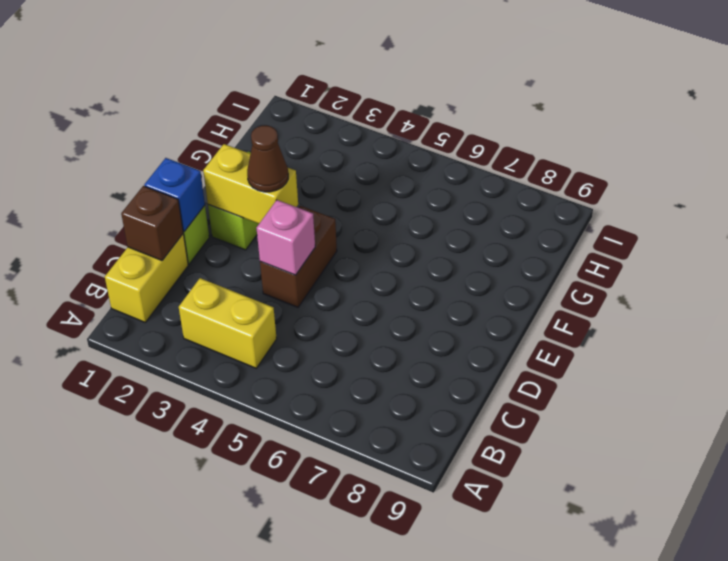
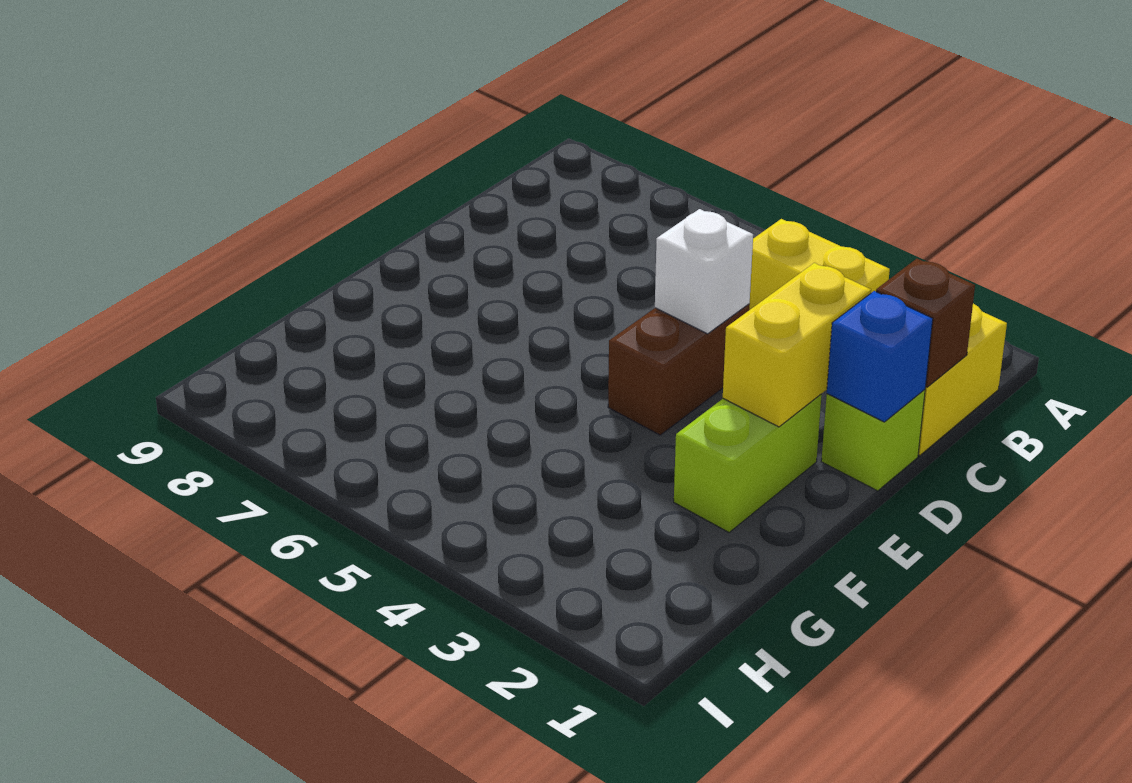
pink 1x1 brick [257,200,315,275] -> white 1x1 brick [655,209,753,334]
yellow 1x2 brick [203,144,298,224] -> yellow 1x2 brick turned to [723,263,871,427]
brown 1x1 cone [247,125,288,192] -> none

